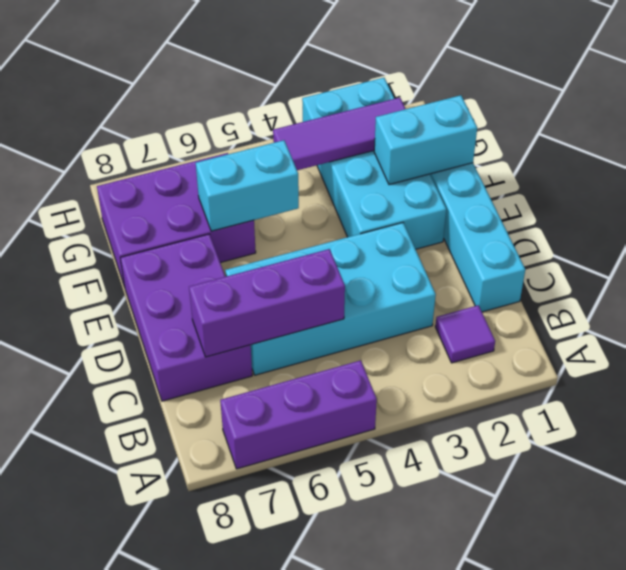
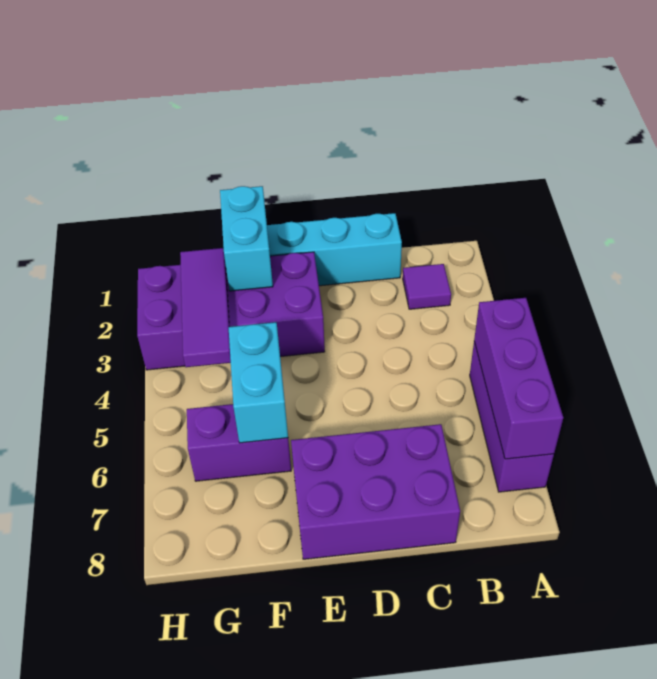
cyan 2x4 brick [225,223,436,375] -> none
purple 1x3 brick [189,249,345,357] -> purple 1x3 brick moved to [474,298,563,459]
cyan 2x4 brick [302,78,446,249] -> purple 2x4 brick [137,252,325,370]
purple 2x3 brick [97,153,256,287] -> purple 1x2 brick [187,404,291,481]

